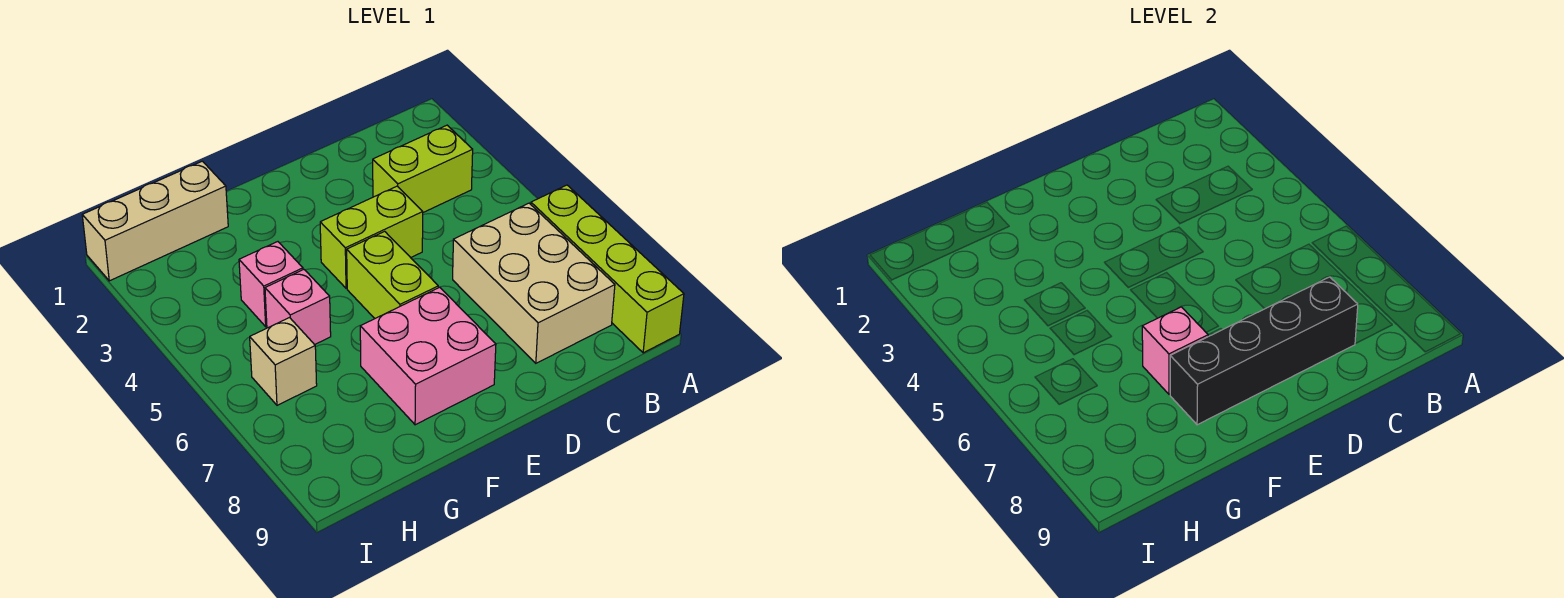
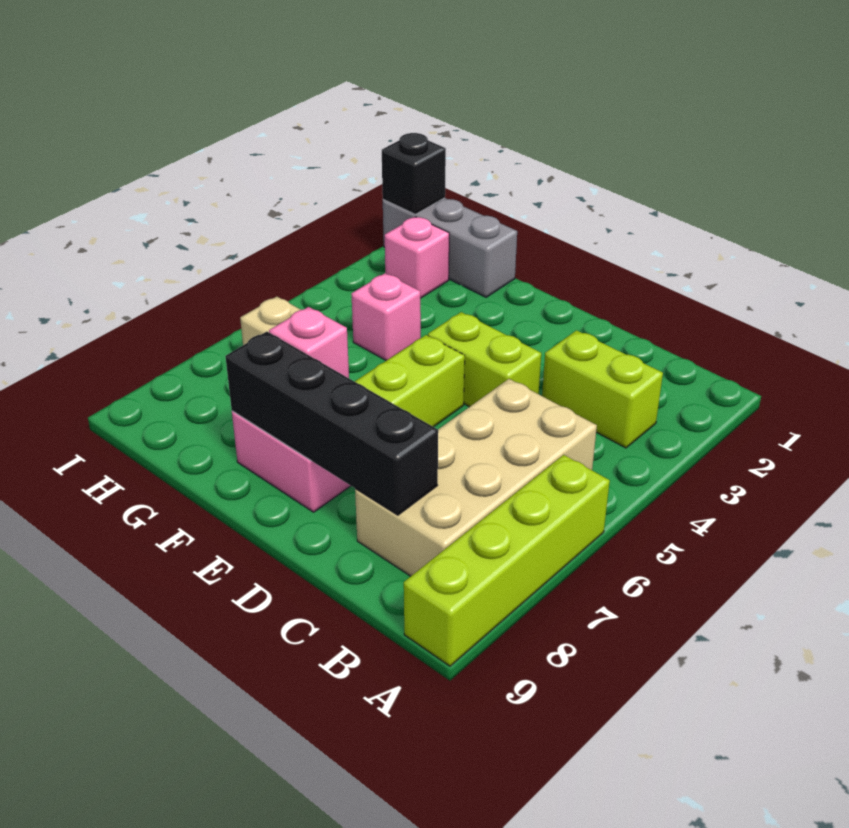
tan 2x3 brick [453,203,615,363] -> tan 2x4 brick [355,379,597,576]
tan 1x3 brick [82,161,228,281] -> grey 1x3 brick [383,198,517,297]
pink 1x1 brick [265,270,331,345] -> pink 1x1 brick moved to [385,217,449,298]
none -> black 1x1 brick [382,133,446,214]

